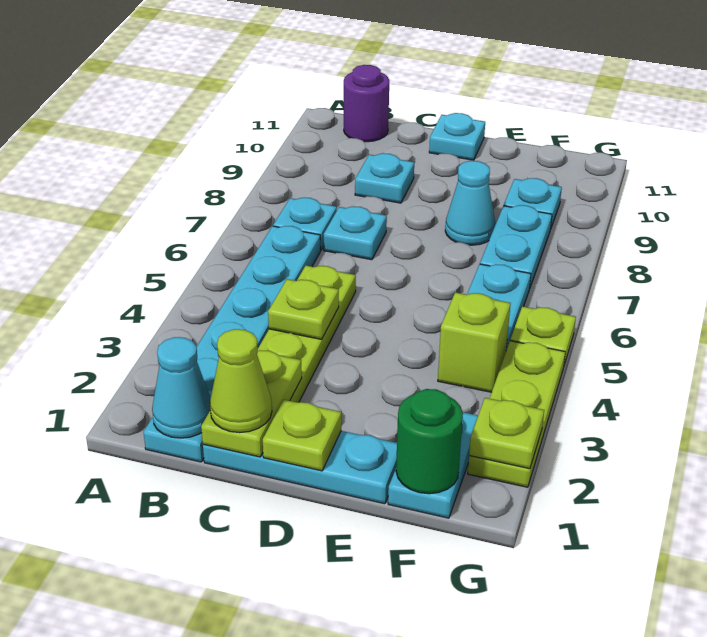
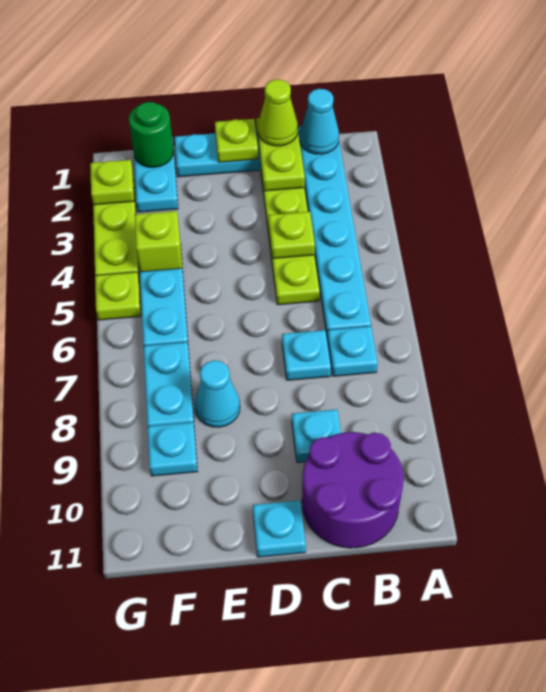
purple 1x1 round brick [344,65,389,142] -> purple 2x2 round brick [302,432,404,548]

